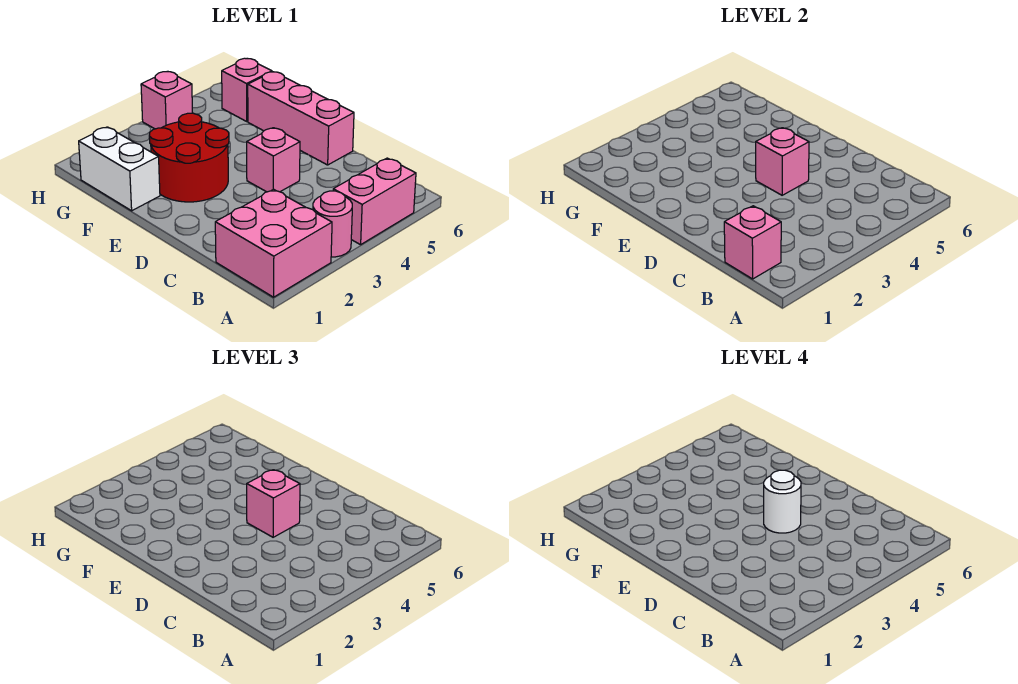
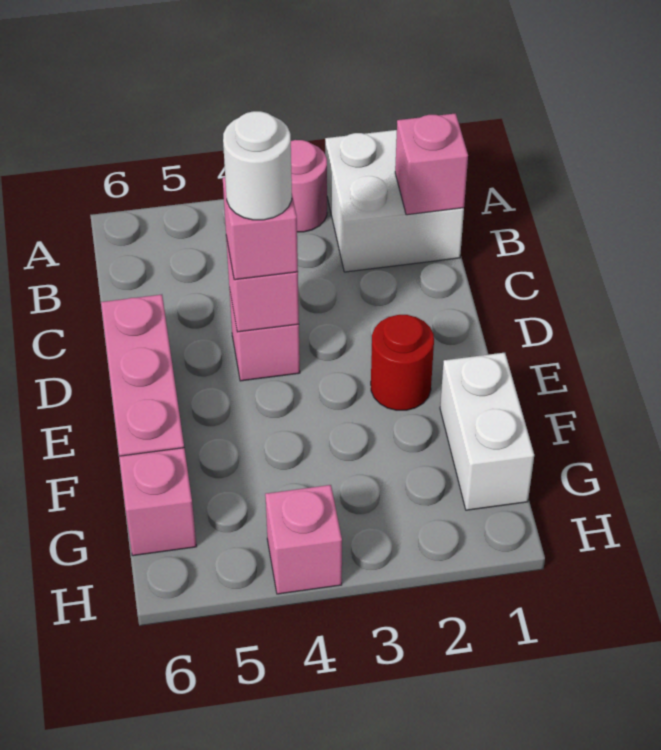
pink 2x2 brick [215,189,332,297] -> white 2x2 brick [325,130,464,272]
pink 1x2 brick [333,158,416,245] -> none
red 2x2 round brick [149,113,229,202] -> red 1x1 round brick [371,315,434,410]

